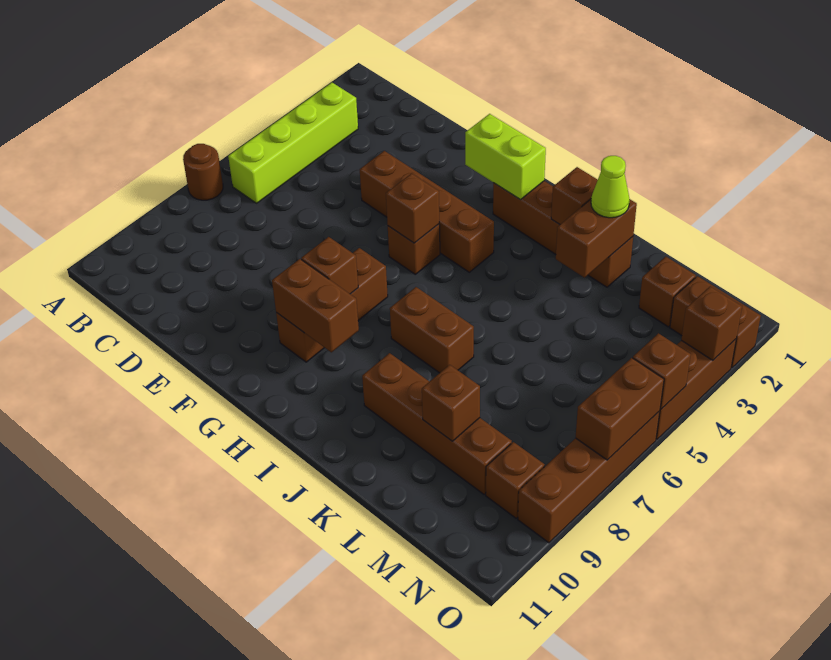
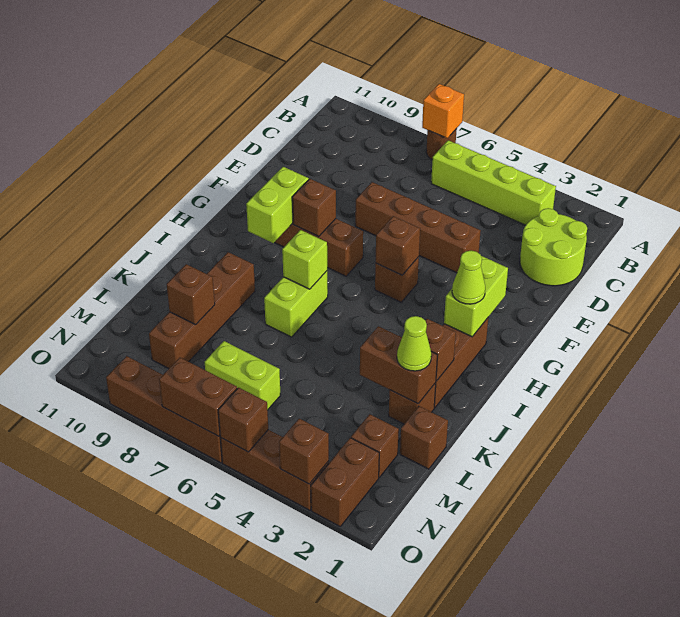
none -> orange 1x1 brick [422,84,464,138]
none -> lime 2x2 round brick [520,208,587,286]
brown 1x4 brick [360,151,494,272] -> brown 1x4 brick turned to [355,182,481,273]
brown 1x2 brick [272,259,359,352] -> lime 1x2 brick [246,167,309,243]
none -> lime 1x1 cone [452,251,485,304]
brown 1x2 brick [390,287,474,373] -> lime 1x2 brick [264,271,328,337]
none -> lime 1x1 brick [282,230,327,289]
none -> lime 1x2 brick [205,341,280,410]
brown 1x1 brick [486,442,544,518] -> brown 1x1 brick moved to [400,406,448,469]

